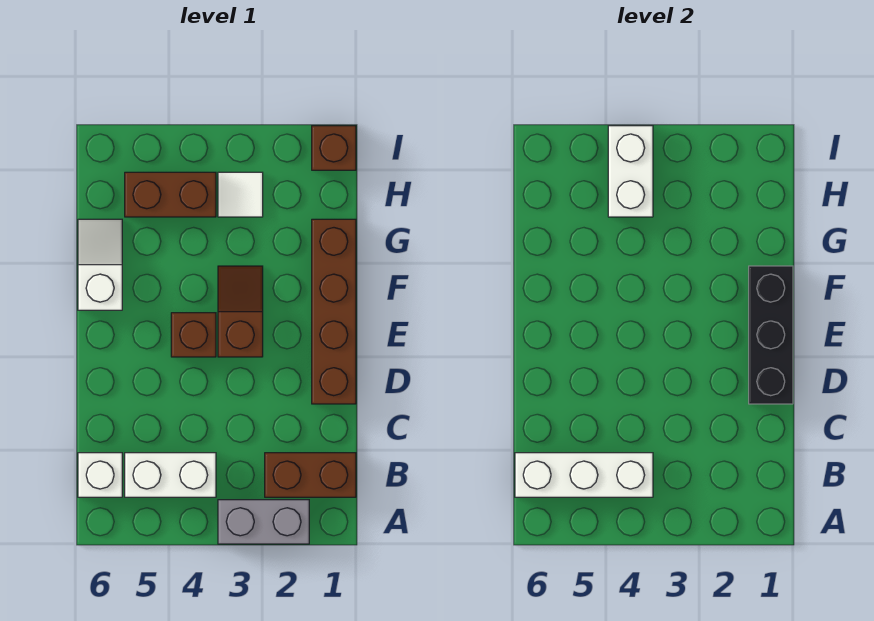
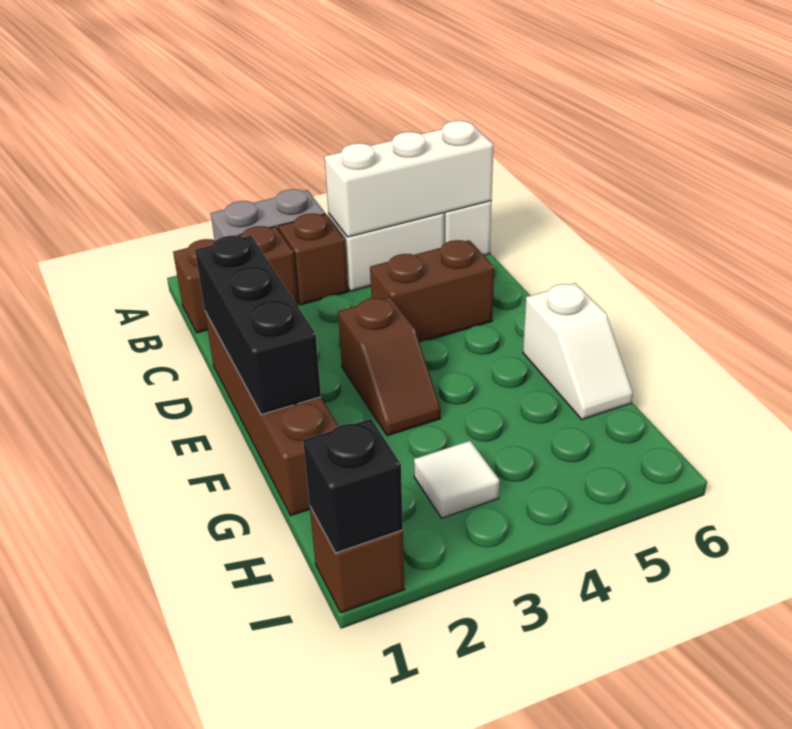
brown 1x1 brick [171,313,216,357] -> brown 1x1 brick moved to [278,214,348,305]
brown 1x2 brick [125,172,216,217] -> brown 1x2 brick moved to [370,240,494,343]
white 1x2 brick [608,126,653,217] -> none
none -> black 1x1 brick [303,419,403,553]

